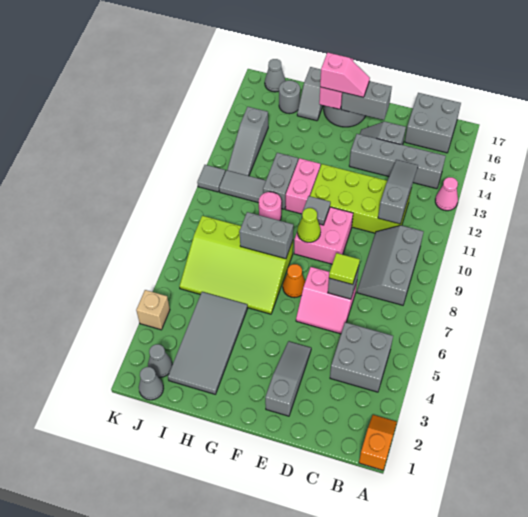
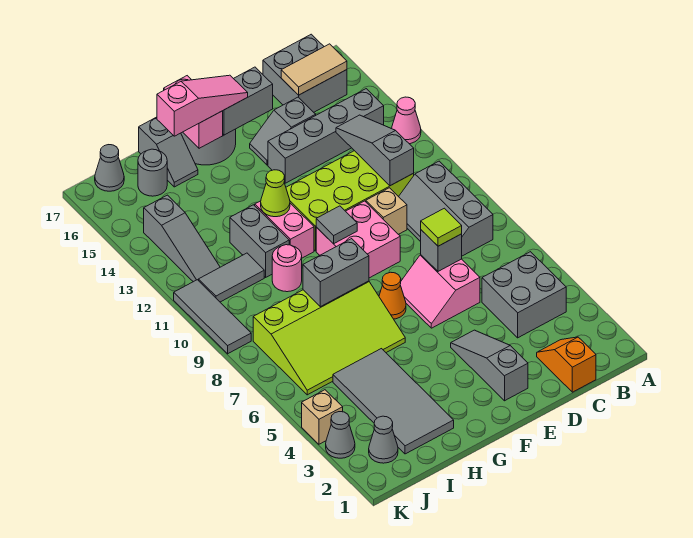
orange 1x2 slope [359,415,397,470] -> orange 1x2 slope moved to [537,337,596,392]
none -> tan 1x2 tile [281,44,347,95]
pink 2x2 slope [296,267,357,334] -> pink 2x2 slope turned to [400,255,480,328]
none -> tan 1x1 brick [366,188,407,234]
lime 1x1 cone [297,208,321,242] -> lime 1x1 cone moved to [261,170,290,217]
pink 1x2 slope [320,53,370,97] -> pink 1x3 slope [157,75,248,136]
grey 1x1 cone [139,367,164,400] -> grey 1x1 cone moved to [326,412,355,458]
grey 1x1 tile [197,165,225,192] -> grey 1x3 tile [174,280,251,354]

